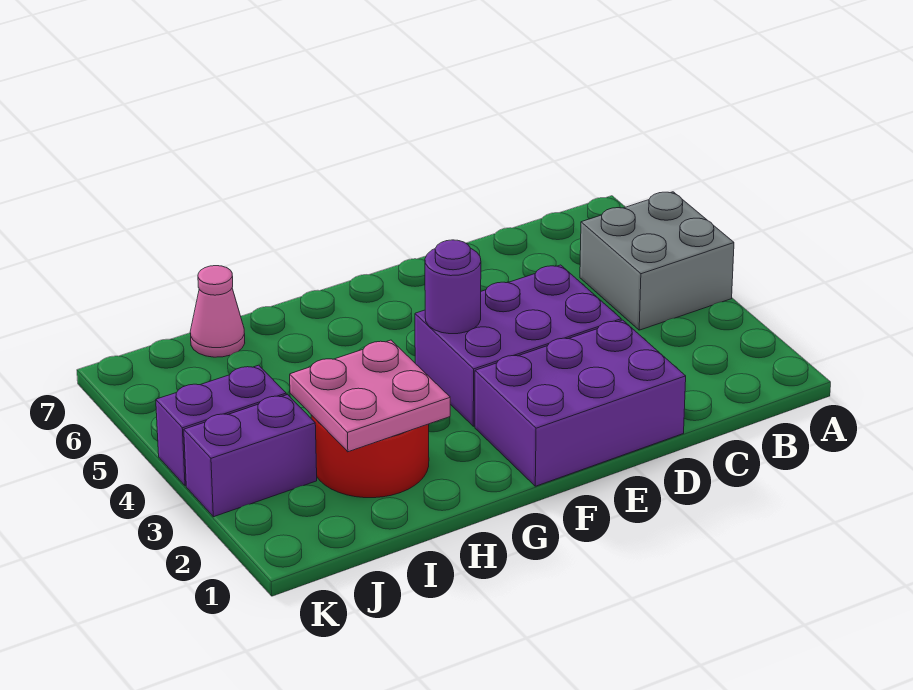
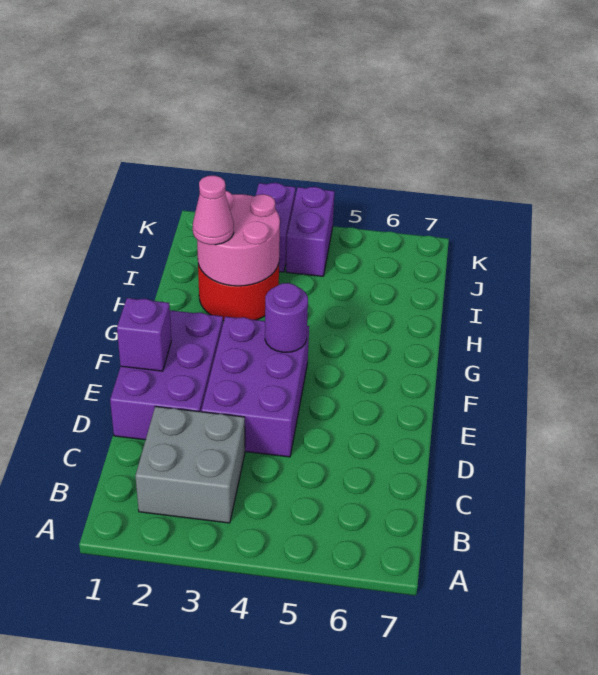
grey 2x2 brick [580,192,734,330] -> grey 2x2 brick moved to [135,406,245,523]
none -> purple 1x1 brick [117,298,171,371]
pink 2x2 plate [290,340,450,452] -> pink 2x2 round brick [197,191,280,286]
pink 1x1 cone [190,266,245,357] -> pink 1x1 cone moved to [193,175,234,245]

